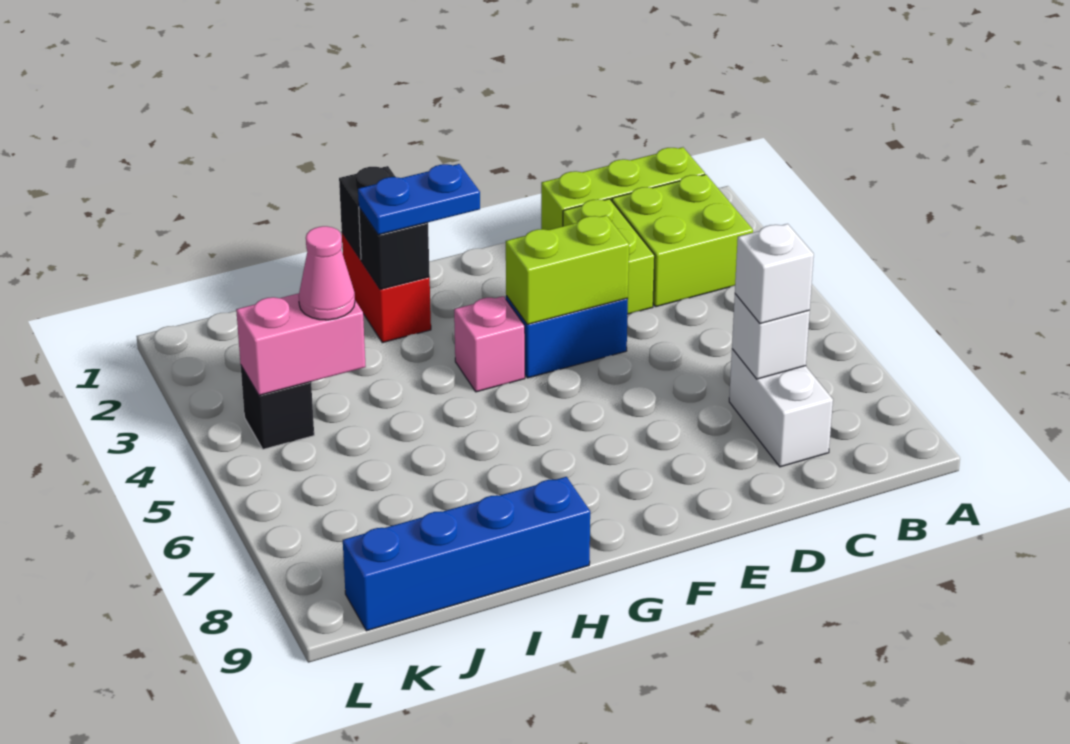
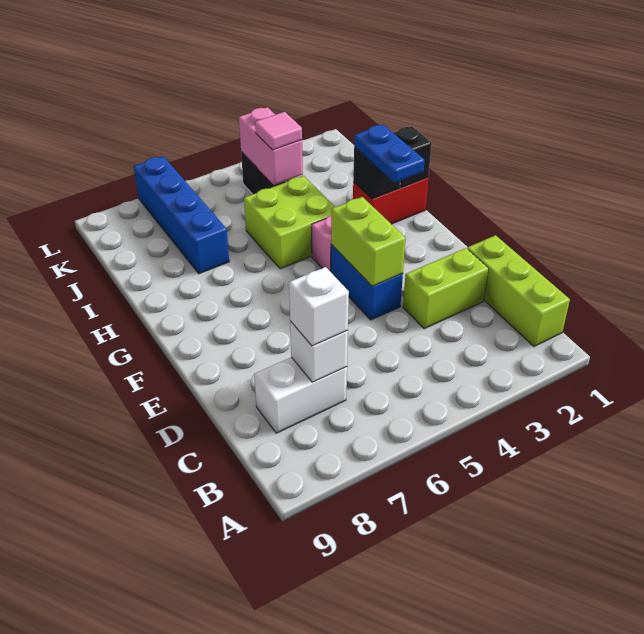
lime 2x2 brick [612,175,753,307] -> lime 2x2 brick moved to [244,176,335,269]
blue 1x4 brick [343,477,590,631] -> blue 1x4 brick moved to [134,156,229,274]
pink 1x1 cone [299,226,355,320] -> pink 1x1 tile [255,112,302,150]

